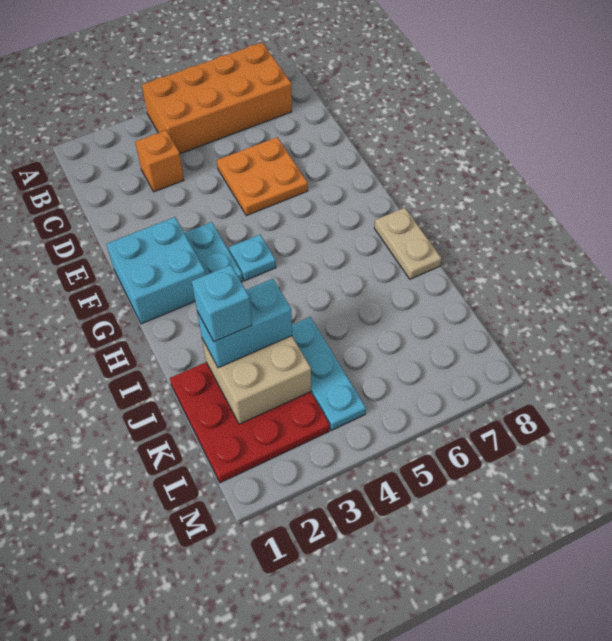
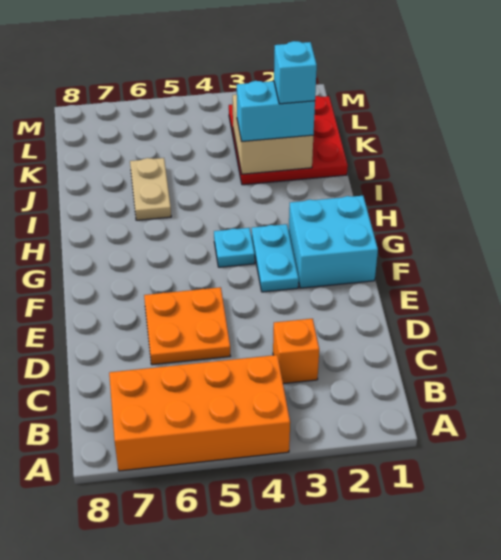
tan 1x2 plate [374,208,441,279] -> tan 1x2 plate moved to [130,158,171,220]
cyan 1x3 plate [292,317,366,430] -> none

